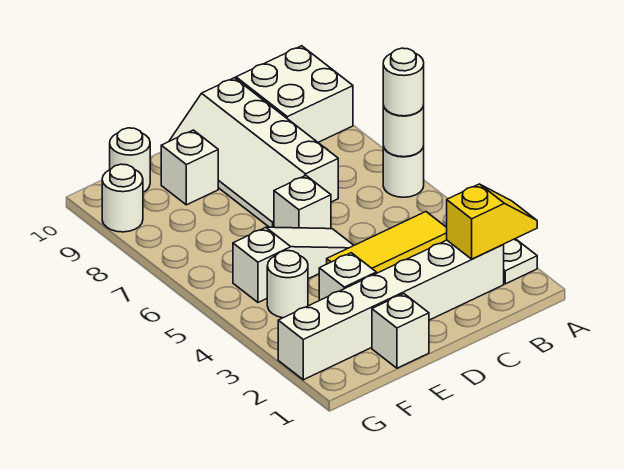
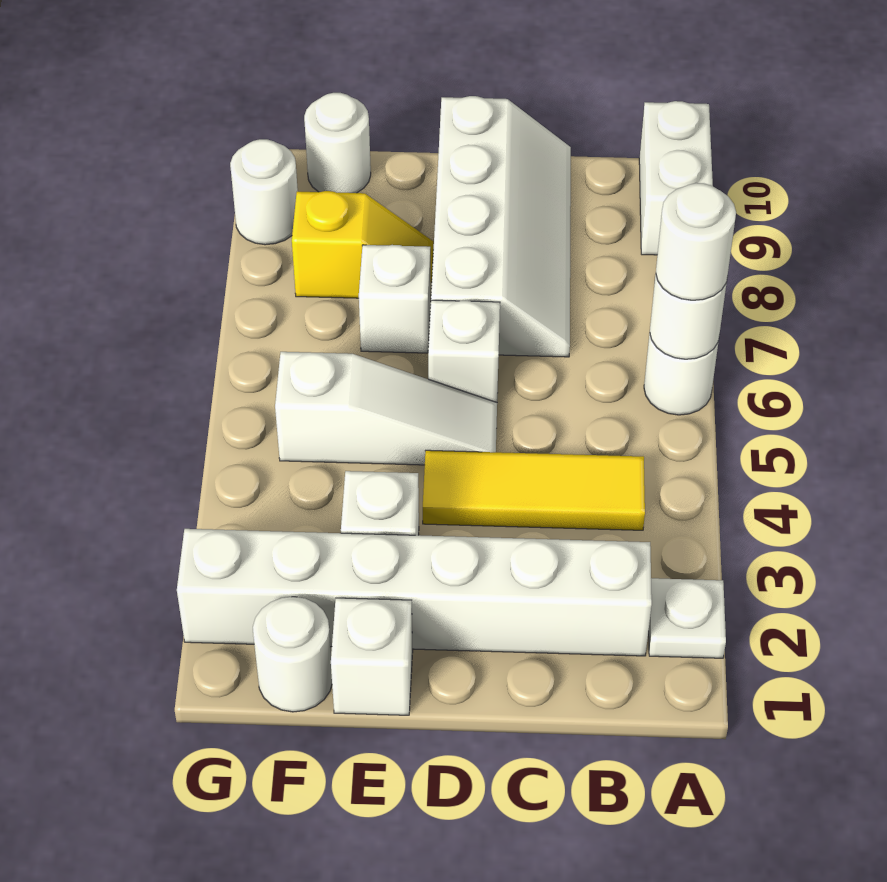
yellow 1x2 slope [447,184,537,259] -> yellow 1x2 slope moved to [292,191,433,298]
white 2x2 brick [236,46,353,142] -> white 1x2 brick [639,101,713,255]
white 2x4 slope [170,78,338,227] -> white 2x4 slope turned to [431,96,571,357]
white 1x1 brick [161,130,218,205] -> white 1x1 brick moved to [359,245,431,353]
white 1x1 round brick [267,251,308,318] -> white 1x1 round brick moved to [253,597,332,712]

